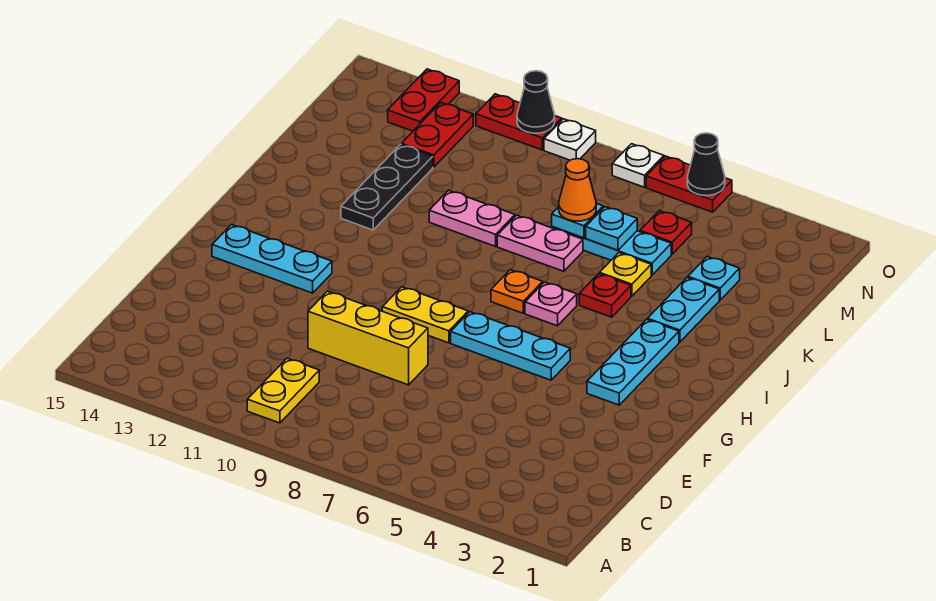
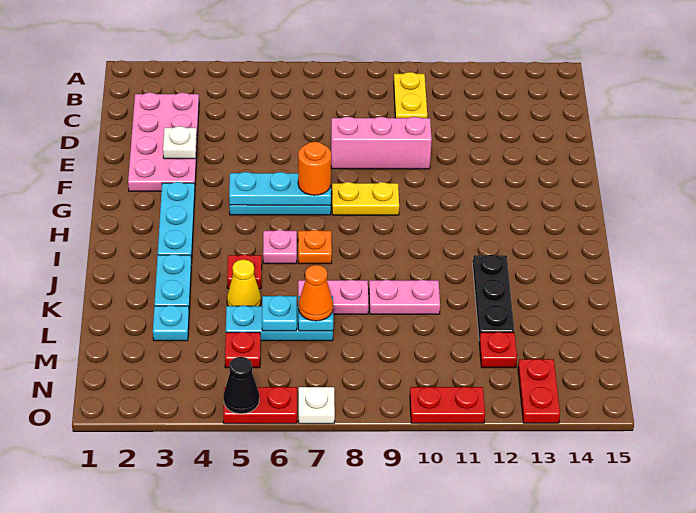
none -> pink 2x4 plate [128,93,199,191]
yellow 1x3 brick [308,291,428,385] -> pink 1x3 brick [331,117,432,169]
none -> orange 1x1 round brick [298,142,331,195]
cyan 1x3 plate [212,225,332,293] -> cyan 1x3 plate moved to [229,172,331,205]
yellow 1x1 plate [600,253,651,296] -> yellow 1x1 cone [227,259,261,306]
red 1x2 plate [401,103,473,167] -> red 1x1 plate [479,332,517,368]
white 1x1 plate [544,119,596,160] -> white 1x1 plate moved to [163,126,197,159]
black 1x1 cone [517,71,555,133] -> none

